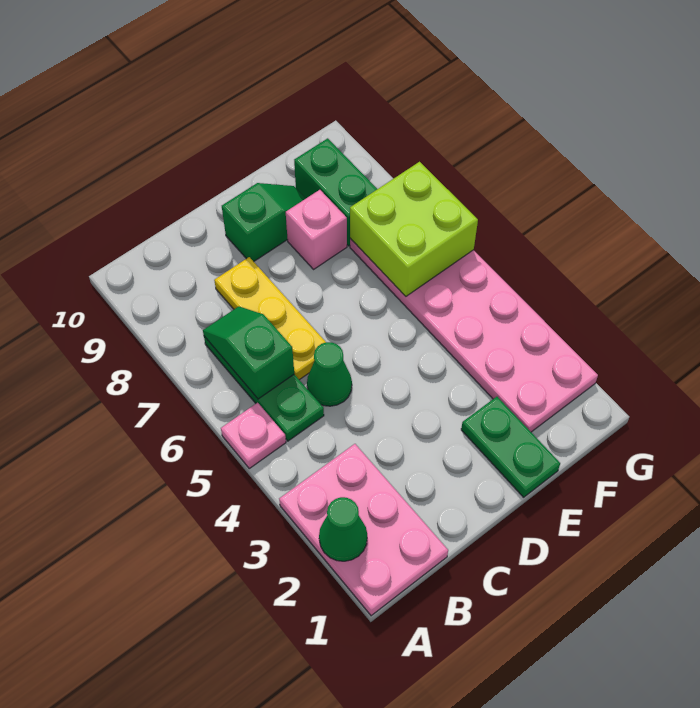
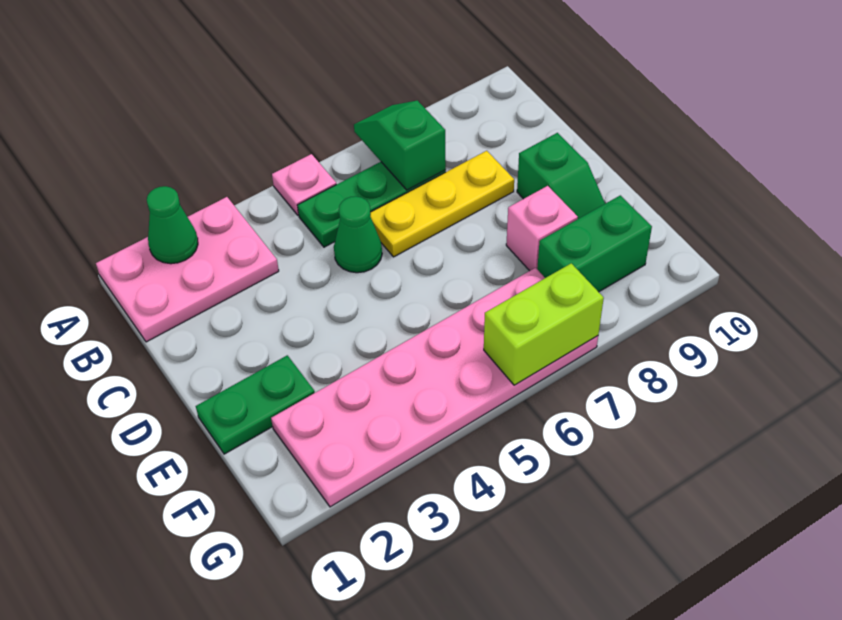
green 1x2 slope [203,306,294,399] -> green 1x2 slope turned to [354,100,446,190]
lime 2x2 brick [350,162,478,296] -> lime 1x2 brick [484,263,604,385]

